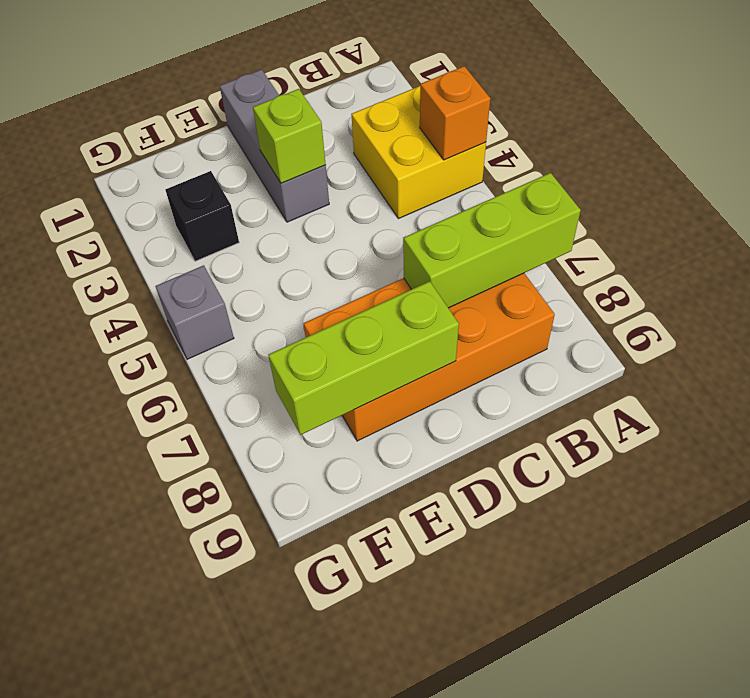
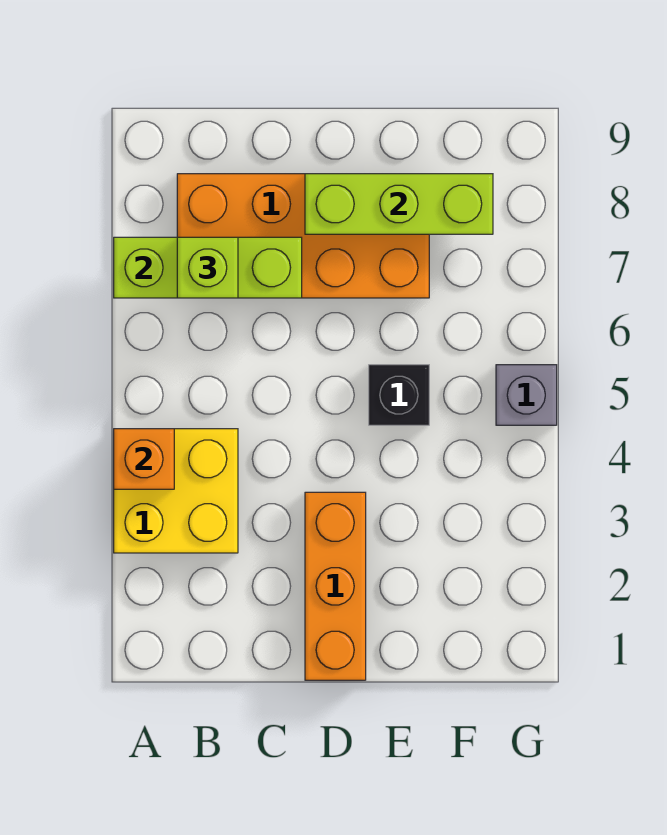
grey 1x3 brick [220,69,329,222] -> orange 1x3 brick [305,492,366,680]
lime 1x1 brick [253,89,326,183] -> lime 1x1 brick moved to [177,237,238,298]
black 1x1 brick [165,171,239,261] -> black 1x1 brick moved to [369,365,429,425]

